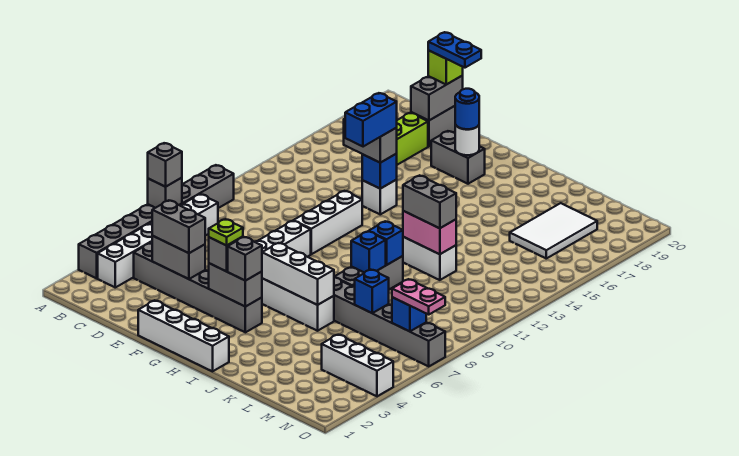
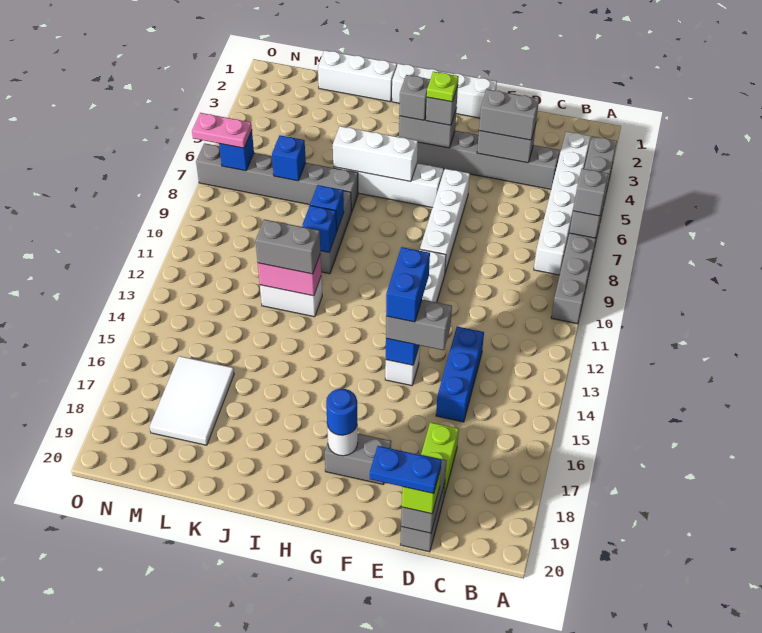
none -> blue 1x3 brick [436,327,484,422]
white 1x3 brick [322,335,393,396] -> white 1x3 brick moved to [318,50,397,102]

